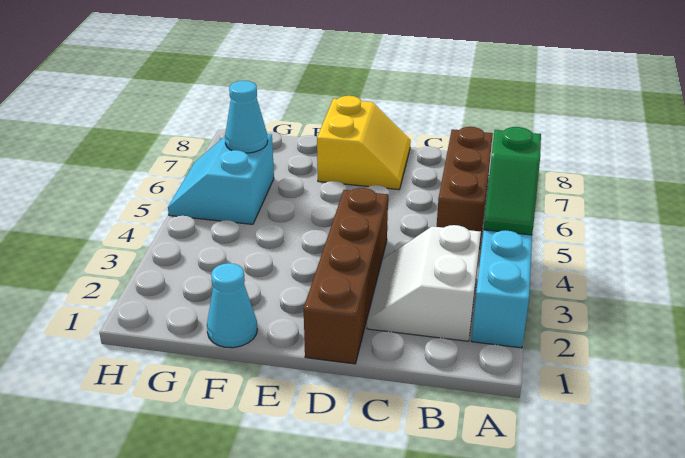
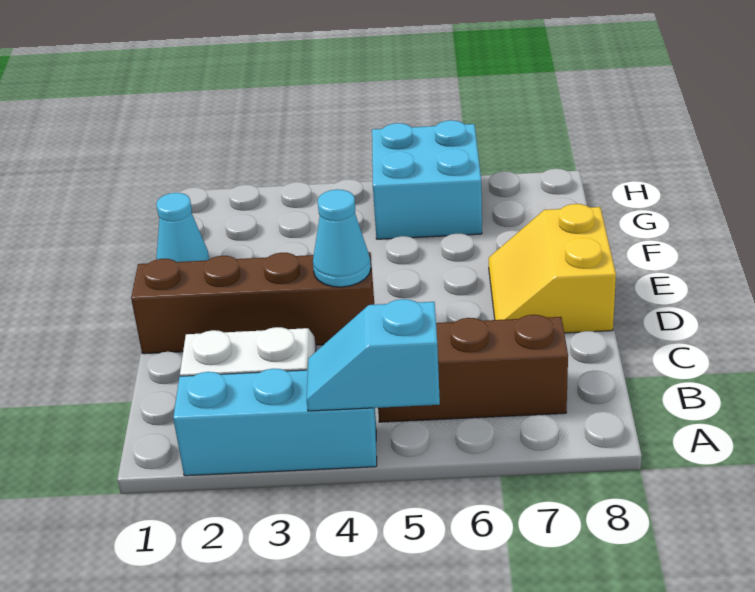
green 1x2 slope [484,127,541,235] -> cyan 1x2 slope [307,299,440,411]
yellow 2x2 slope [317,96,411,190] -> yellow 2x2 slope turned to [489,204,616,333]
cyan 2x2 slope [168,134,274,224] -> cyan 2x2 brick [372,120,482,239]
cyan 1x1 cone [225,81,267,153] -> cyan 1x1 cone moved to [313,189,371,287]

